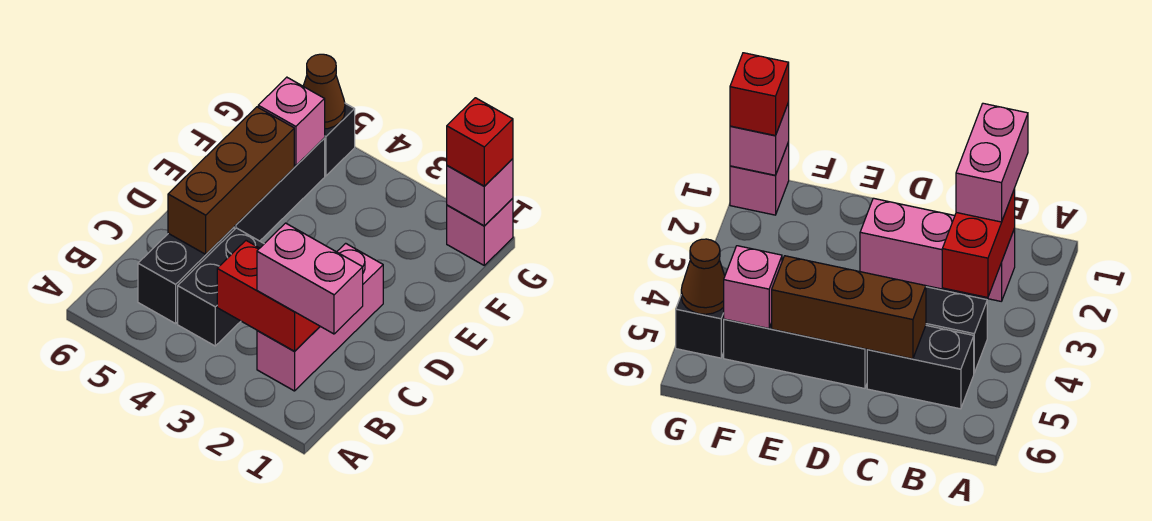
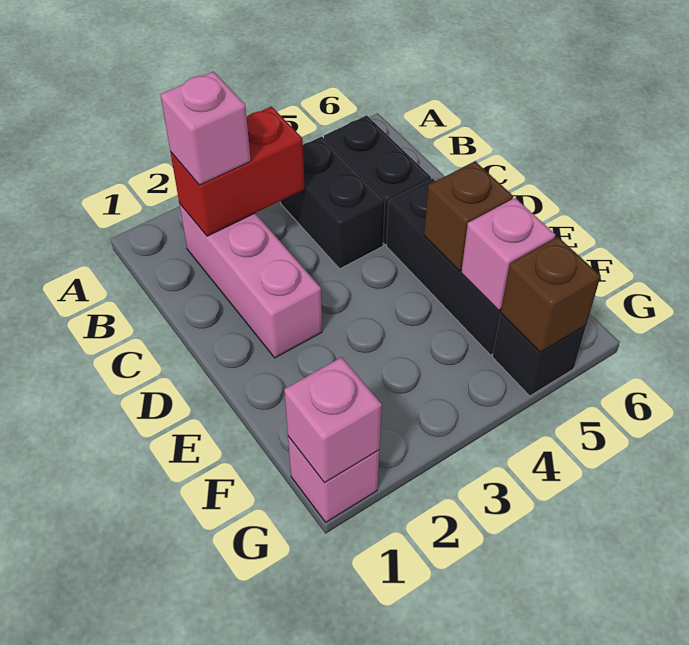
pink 1x2 brick [257,223,363,334] -> pink 1x1 brick [161,72,251,185]
brown 1x3 brick [168,107,294,254] -> brown 1x1 brick [424,161,513,271]
red 1x1 brick [447,98,513,186] -> none
brown 1x1 cone [303,54,345,129] -> brown 1x1 brick [501,237,600,352]

